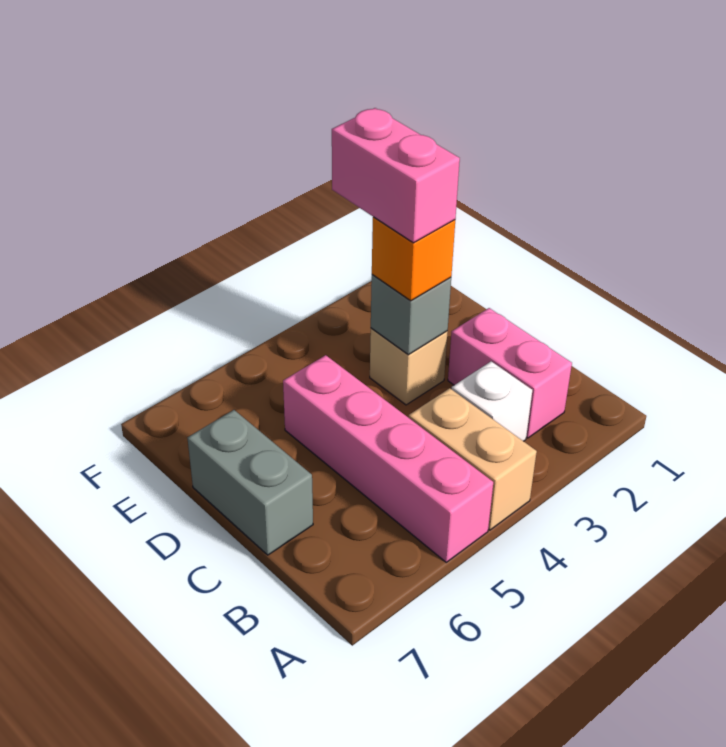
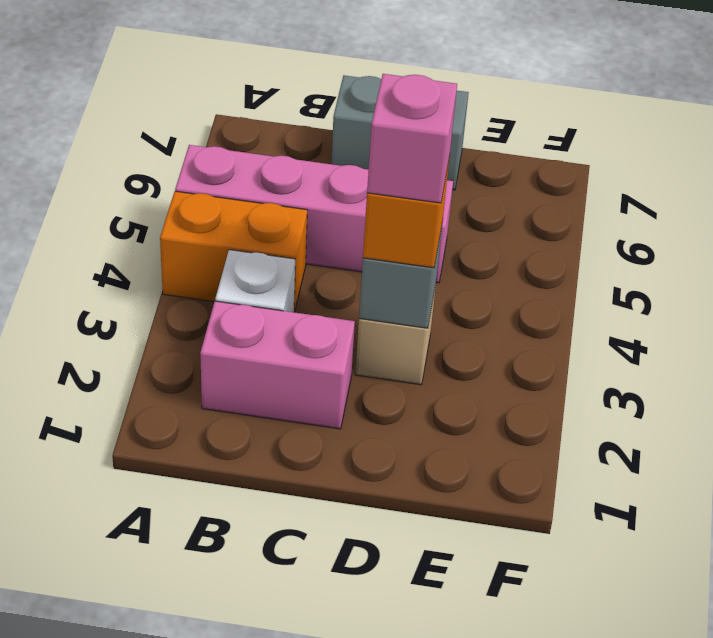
tan 1x2 brick [409,388,537,530] -> orange 1x2 brick [160,191,307,312]
pink 1x2 brick [332,108,460,243] -> pink 1x1 brick [367,74,457,203]

